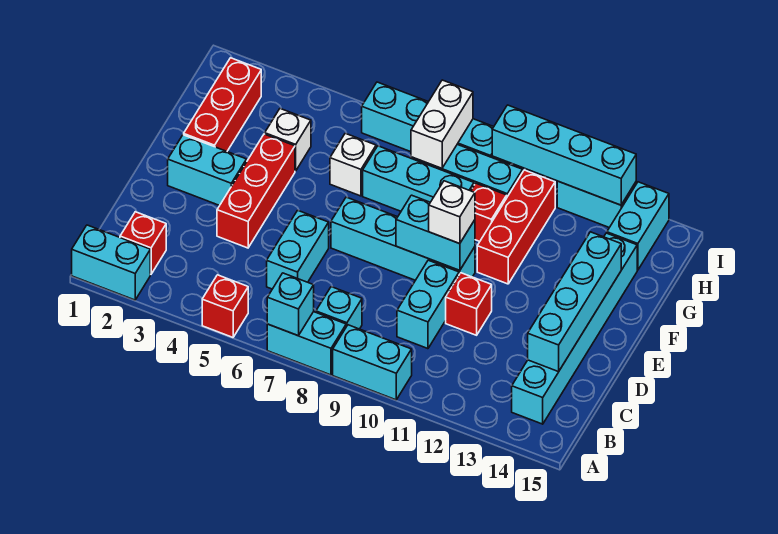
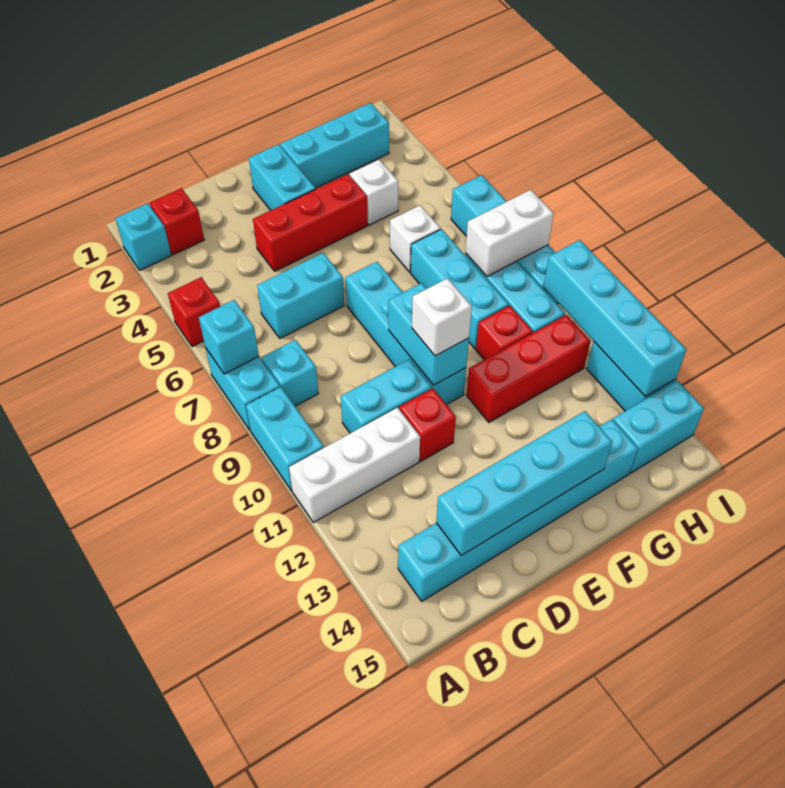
cyan 1x2 brick [72,225,150,300] -> cyan 1x1 brick [116,203,171,270]
none -> white 1x3 brick [289,408,420,522]
red 1x3 brick [184,58,261,151] -> cyan 1x3 brick [280,103,389,188]

